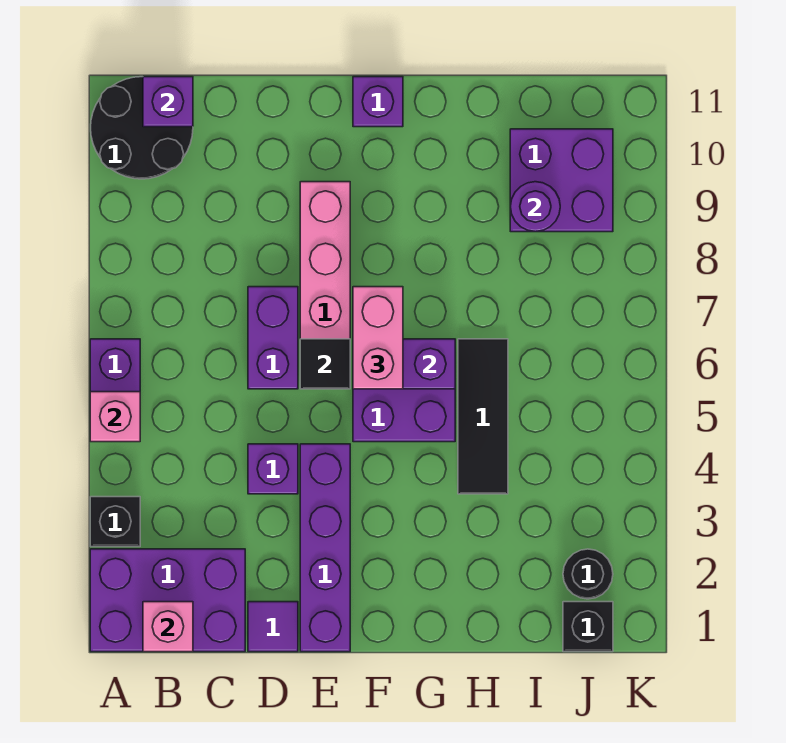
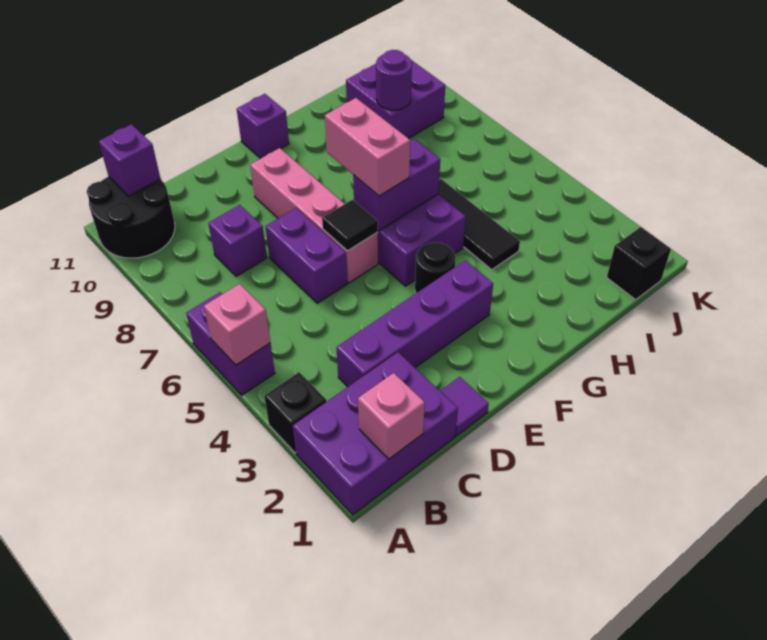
purple 1x1 brick [248,444,298,494] -> purple 1x1 brick moved to [208,205,267,276]
purple 1x4 brick [300,444,350,652] -> purple 1x4 brick turned to [336,260,493,387]
black 1x1 round brick [563,549,613,599] -> black 1x1 round brick moved to [415,242,456,293]

